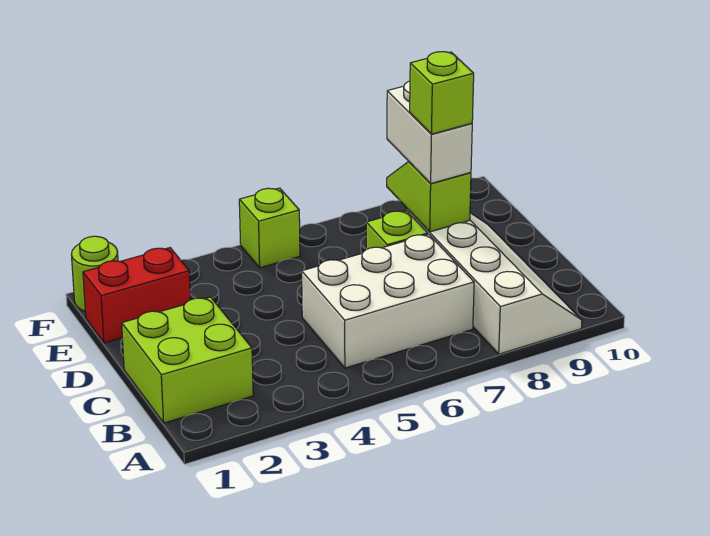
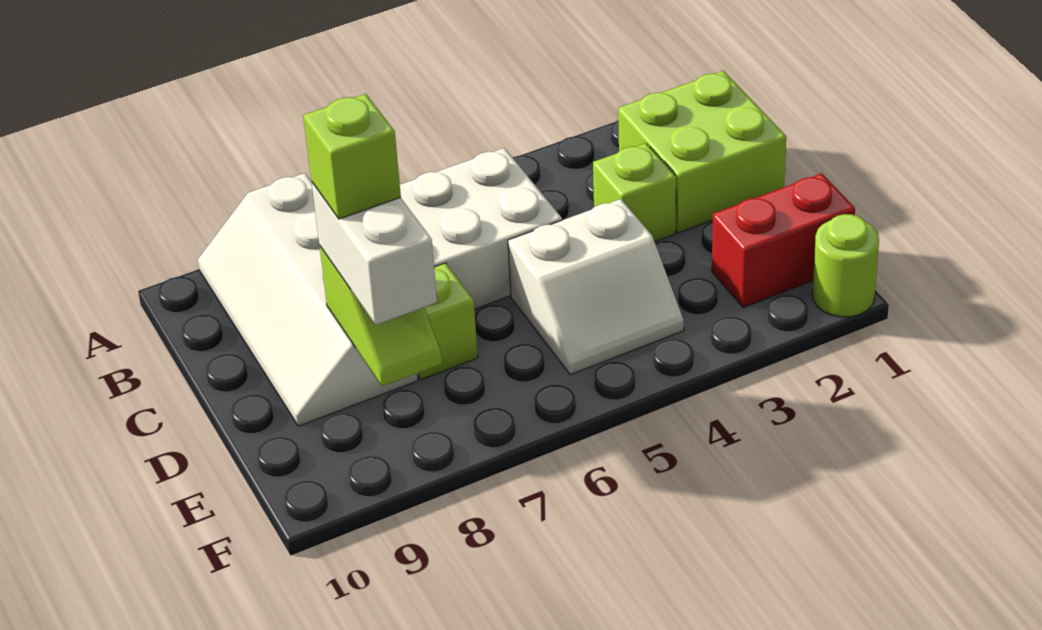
none -> white 2x2 slope [508,199,684,375]
lime 1x1 brick [239,188,300,268] -> lime 1x1 brick moved to [593,143,676,242]

